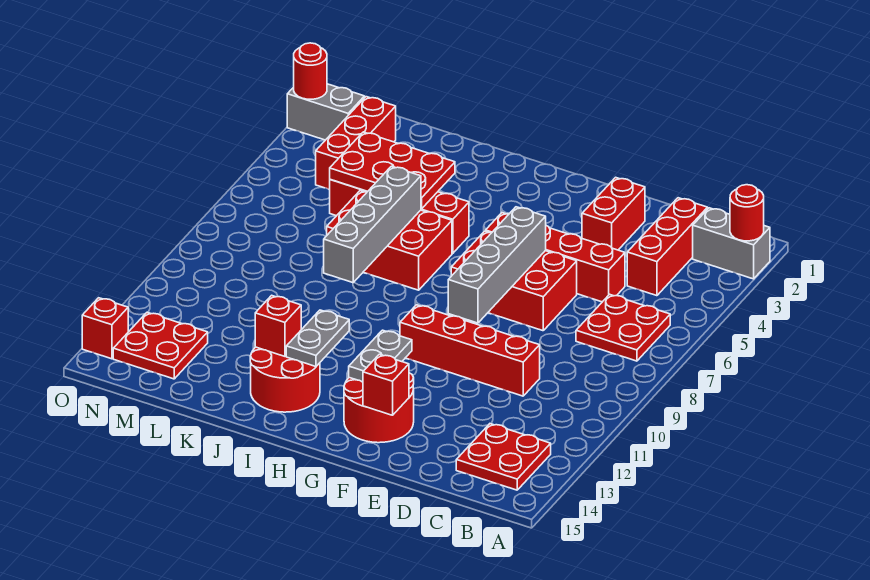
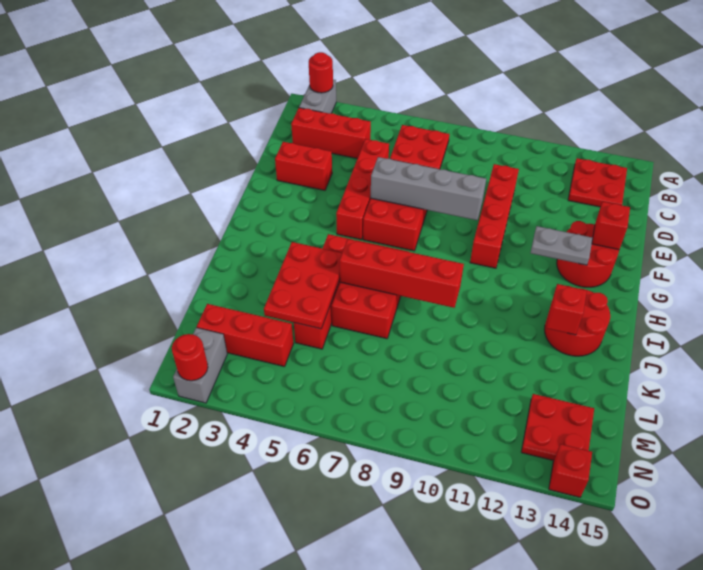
grey 1x2 plate [286,310,349,367] -> none
grey 1x4 brick [324,166,421,283] -> red 1x4 brick [340,239,464,308]

